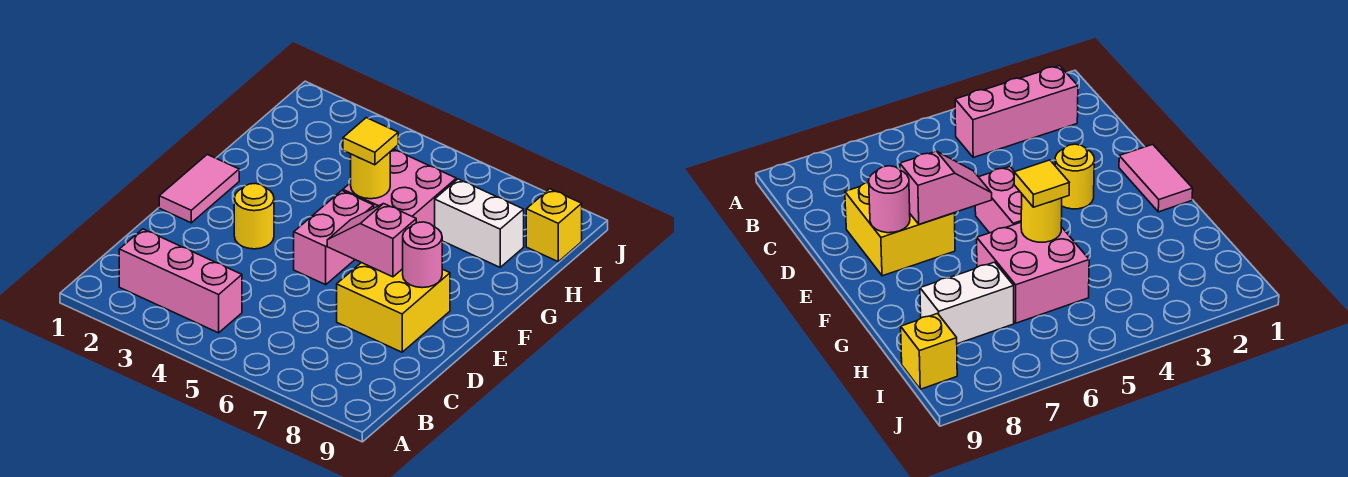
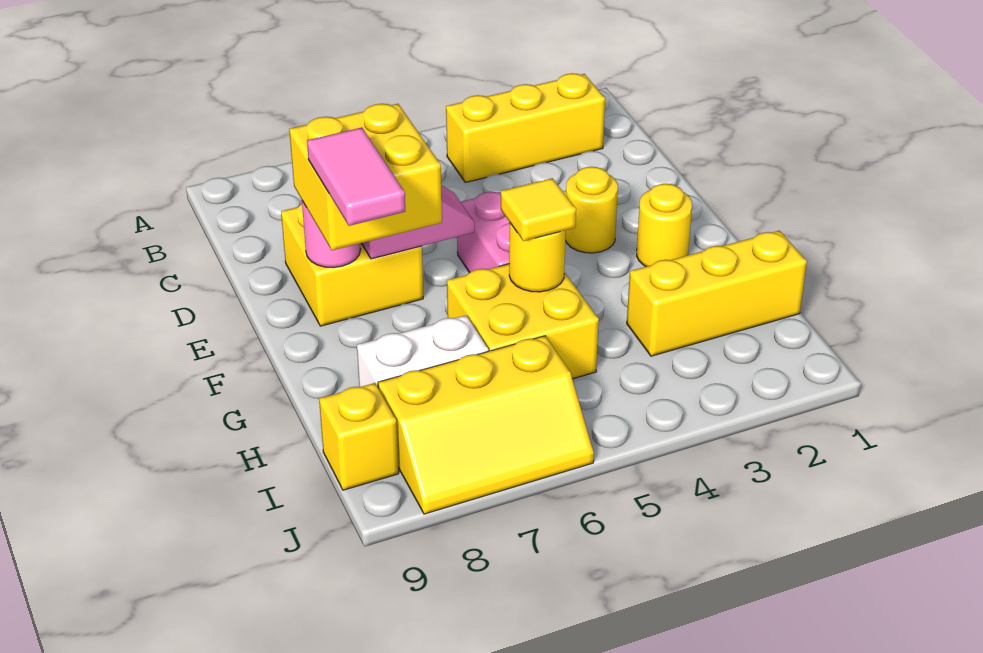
pink 1x3 brick [119,229,242,333] -> yellow 1x3 brick [446,73,605,182]
pink 1x2 tile [159,154,239,223] -> pink 1x2 tile moved to [307,127,405,226]
none -> yellow 2x2 brick [289,104,442,250]
none -> yellow 1x1 round brick [637,184,692,267]
pink 2x2 brick [343,149,456,227] -> yellow 2x2 brick [447,264,599,379]
none -> yellow 1x3 brick [627,231,807,356]
none -> yellow 2x3 slope [378,336,594,514]

